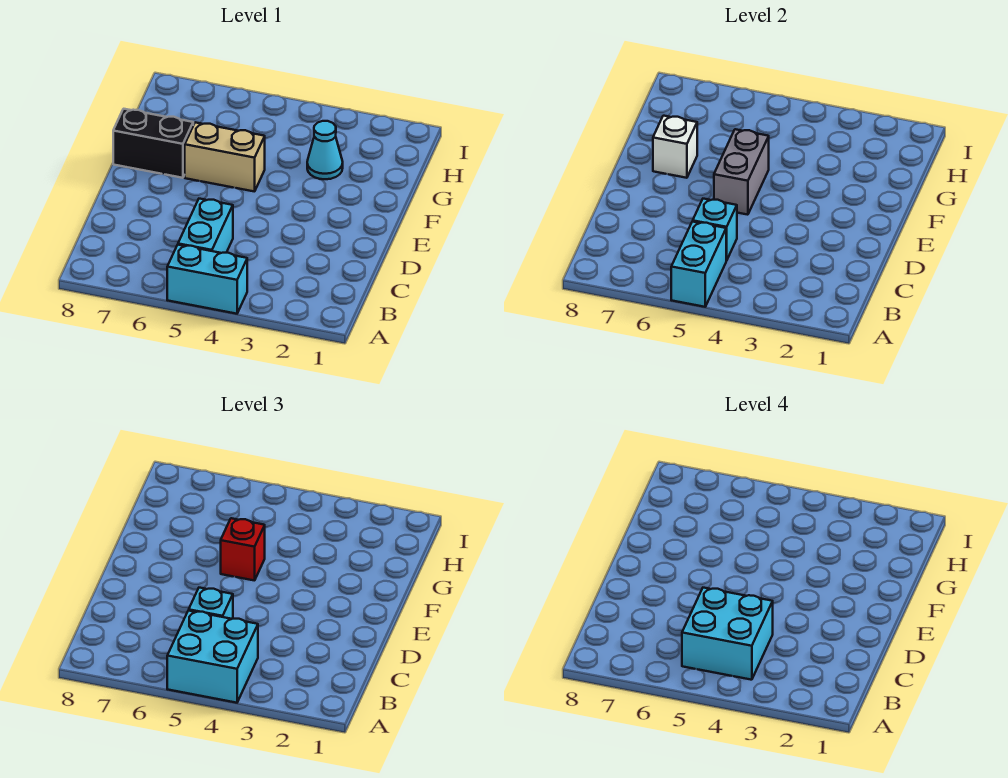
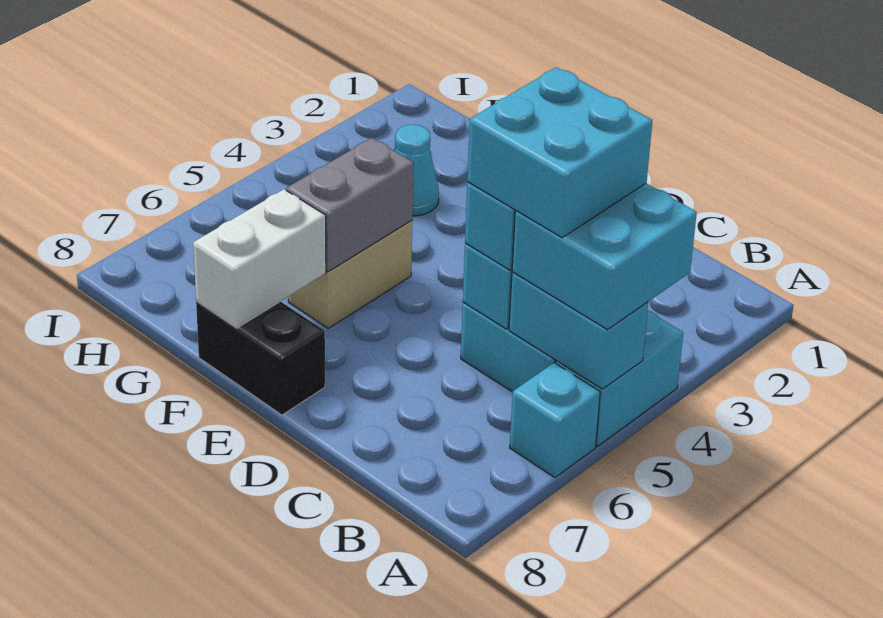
none -> cyan 1x1 brick [510,363,600,478]
grey 1x2 brick [714,129,769,215] -> grey 1x2 brick turned to [286,138,414,272]
red 1x1 brick [221,518,265,581] -> none
black 1x2 brick [113,109,193,178] -> black 1x2 brick turned to [196,301,325,415]
white 1x1 brick [653,116,697,178] -> white 1x2 brick [193,189,326,328]

